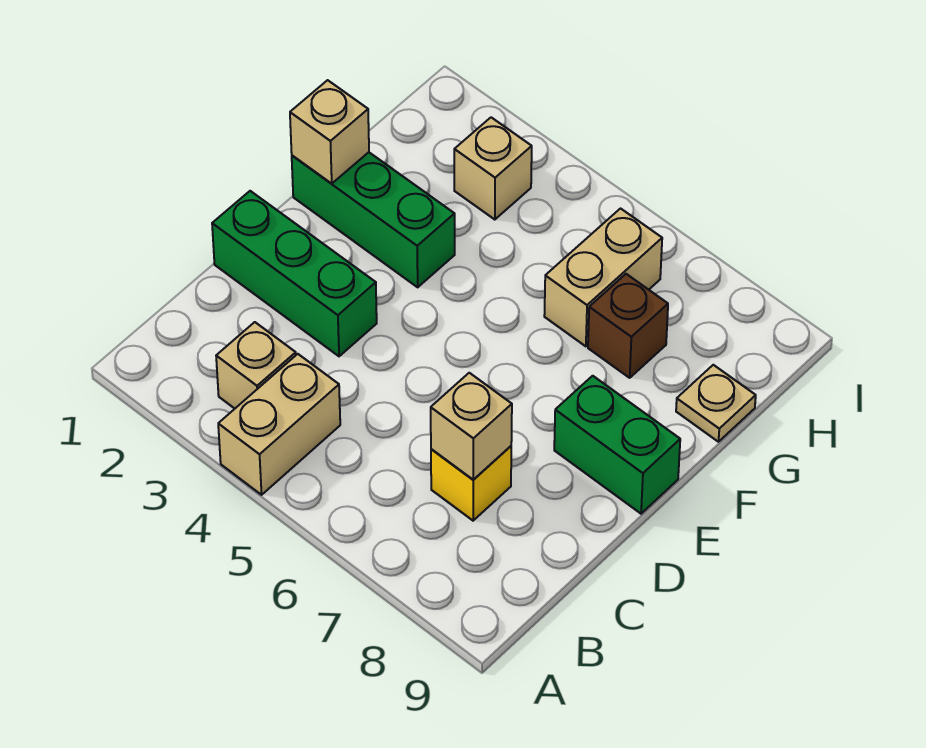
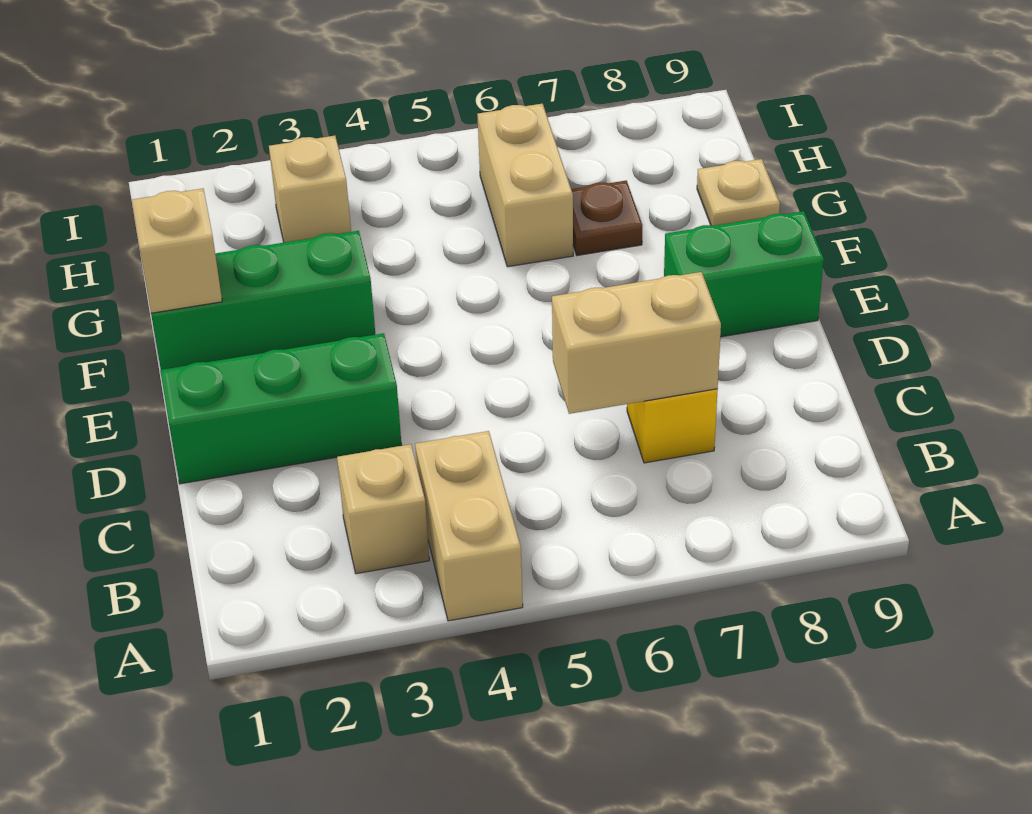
tan 1x1 brick [431,373,512,480] -> tan 1x2 brick [552,272,721,414]
brown 1x1 brick [588,274,668,378] -> brown 1x1 plate [571,180,643,255]

